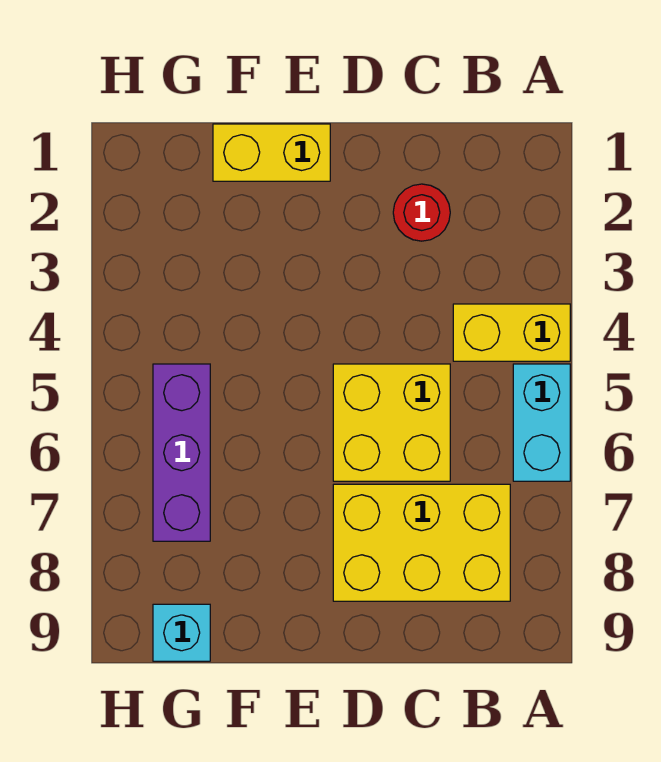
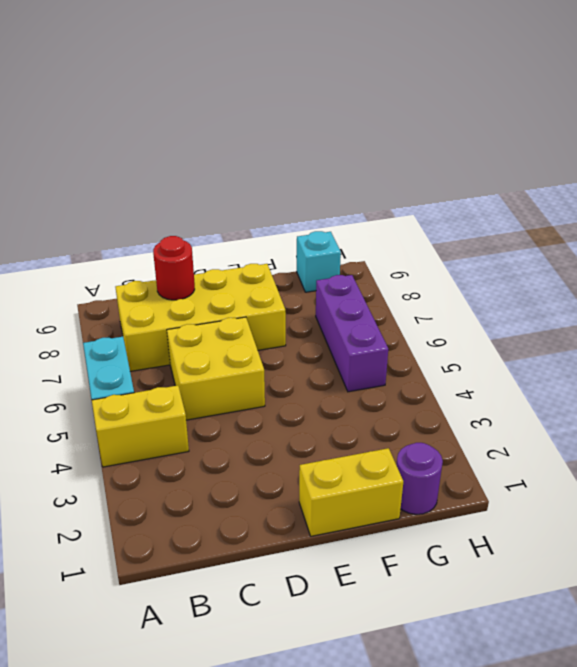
yellow 2x3 brick [333,484,510,601] -> yellow 2x4 brick [115,264,286,371]
red 1x1 round brick [393,184,450,241] -> red 1x1 round brick moved to [153,236,195,300]
none -> purple 1x1 round brick [396,443,443,514]

